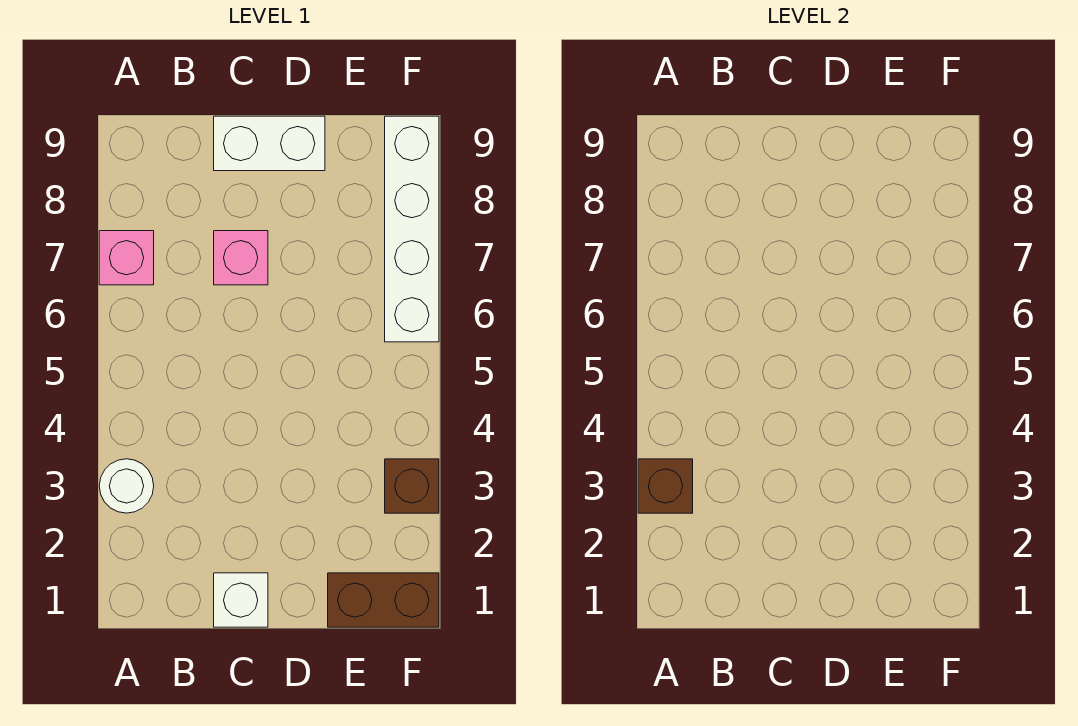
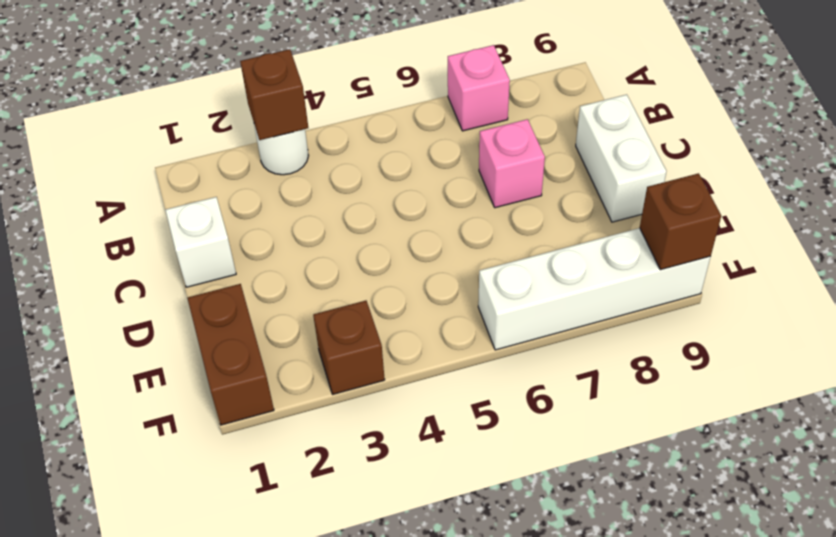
none -> brown 1x1 brick [640,173,721,270]

